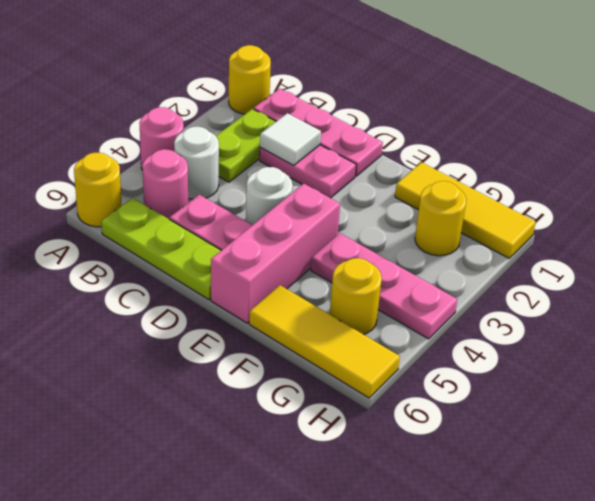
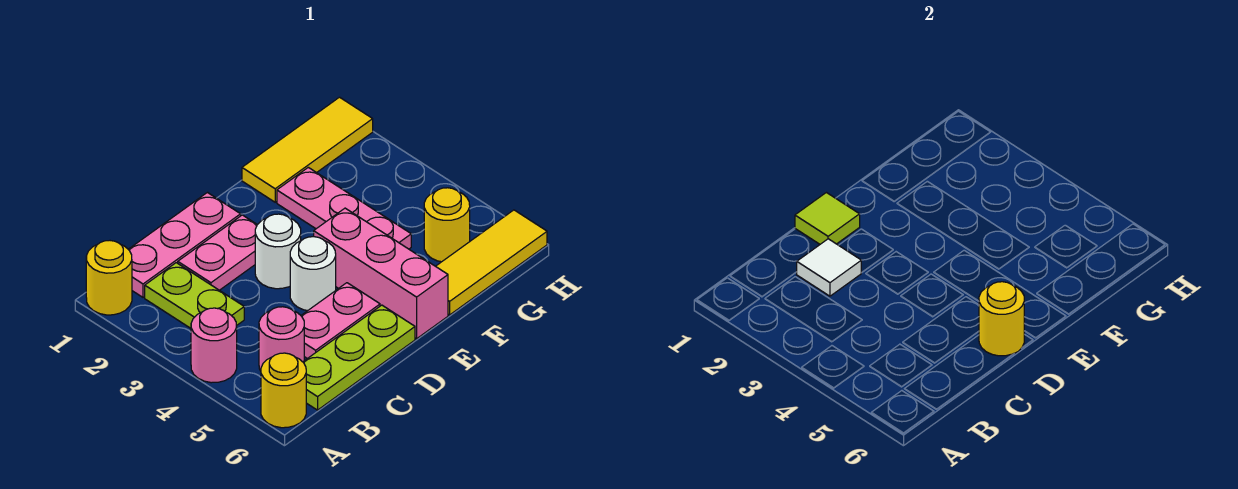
white 1x1 round brick [174,127,219,199] -> white 1x1 round brick moved to [255,214,301,289]
none -> lime 1x1 tile [795,193,860,244]
pink 1x3 plate [311,233,457,339] -> pink 1x3 plate turned to [277,167,411,249]
yellow 1x1 round brick [415,181,466,256] -> yellow 1x1 round brick moved to [979,282,1024,356]

